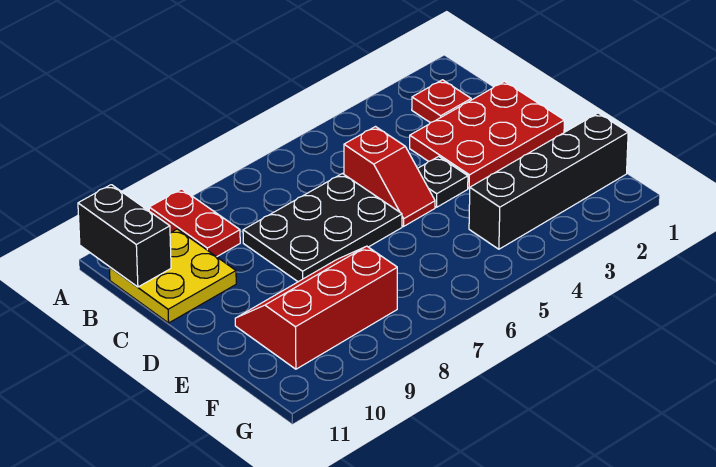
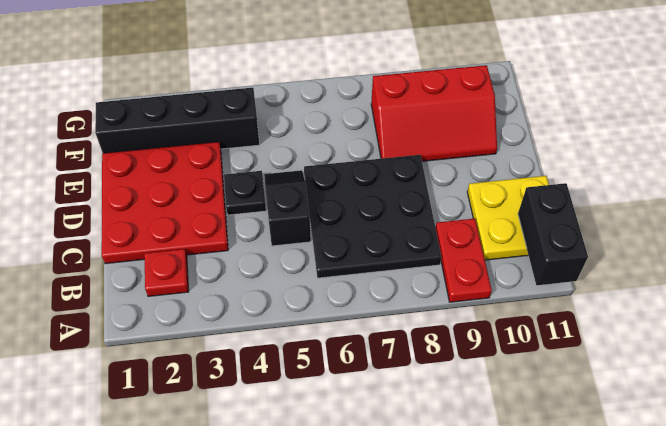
red 2x3 plate [410,82,564,188] -> red 3x3 plate [102,142,228,264]
red 1x2 slope [344,127,435,226] -> black 1x2 slope [264,170,311,246]
black 2x3 plate [243,174,402,282] -> black 3x3 plate [304,155,441,278]

